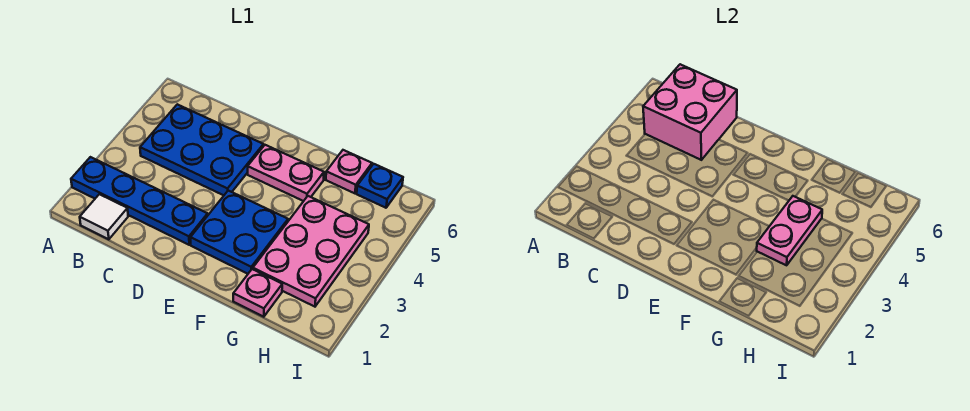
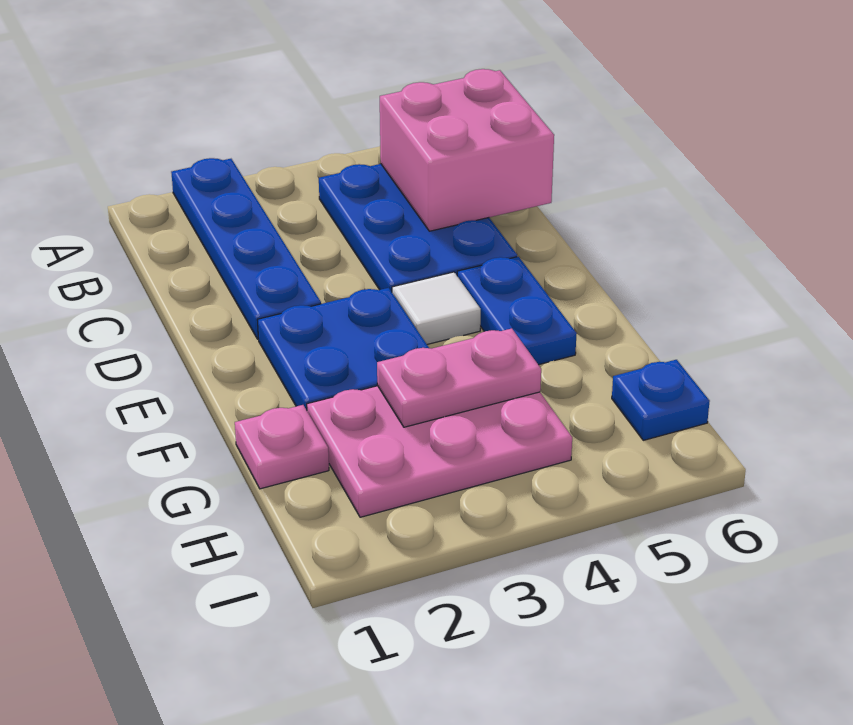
white 1x1 tile [80,194,128,239] -> white 1x1 tile moved to [392,272,481,344]
pink 1x2 plate [248,145,324,201] -> blue 1x2 plate [457,256,577,365]
pink 1x1 plate [326,150,372,193] -> none

